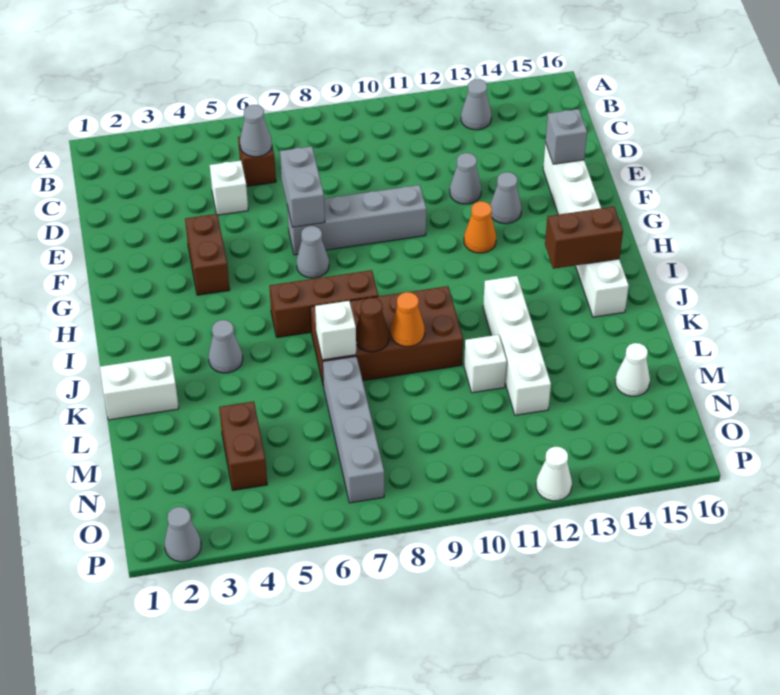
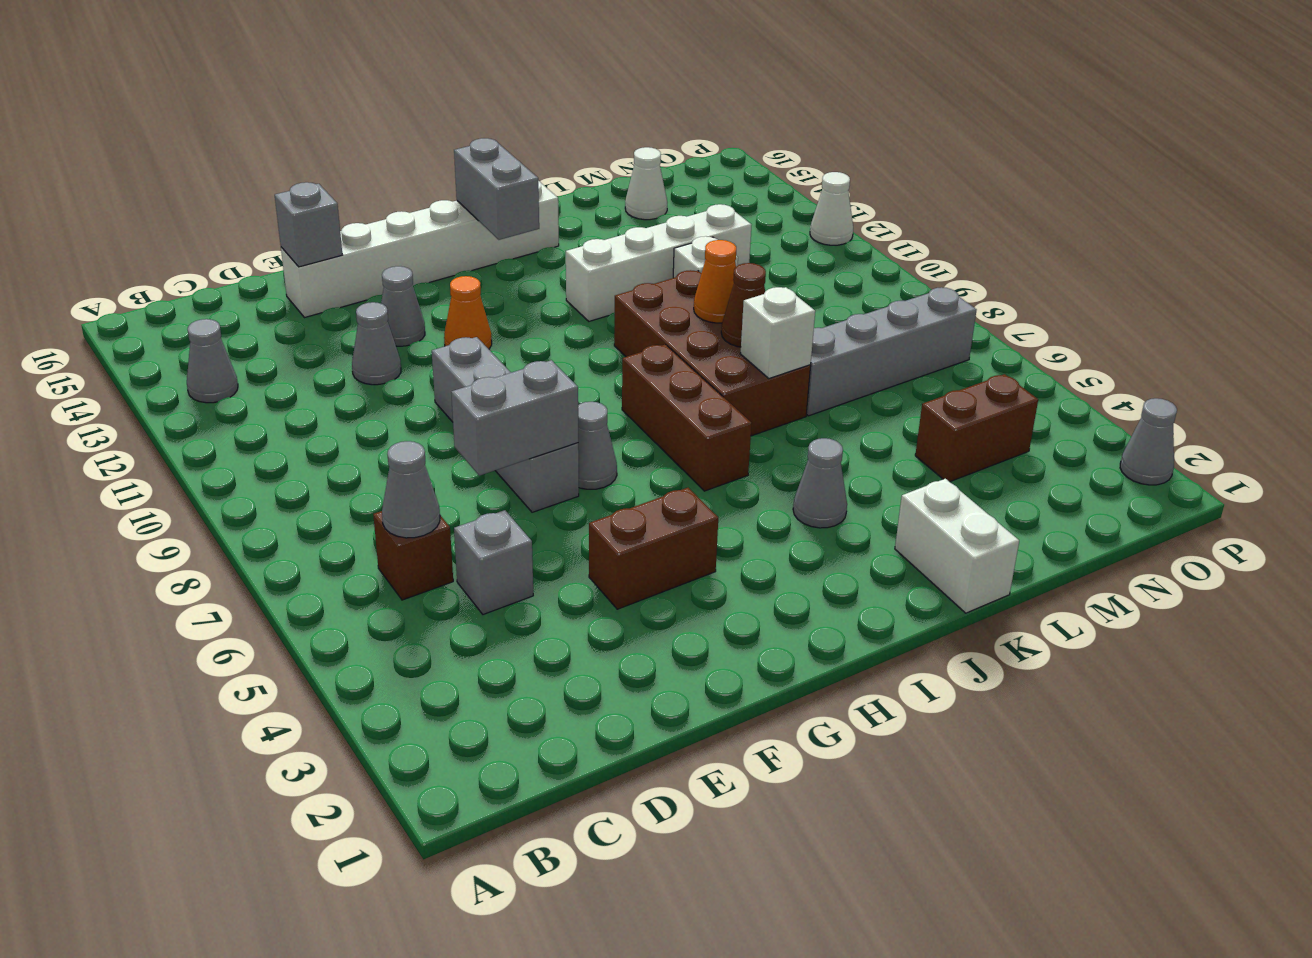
white 1x1 brick [210,161,248,215] -> grey 1x1 brick [454,510,533,614]
brown 1x2 brick [545,207,623,269] -> grey 1x2 brick [454,138,539,240]

